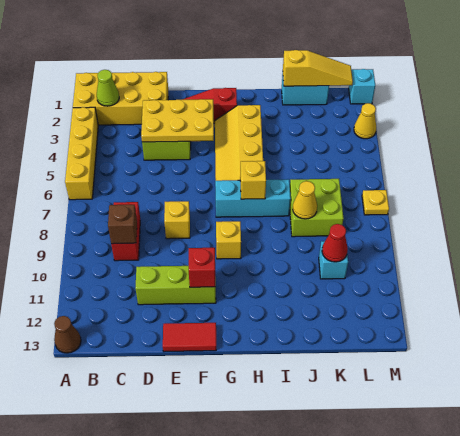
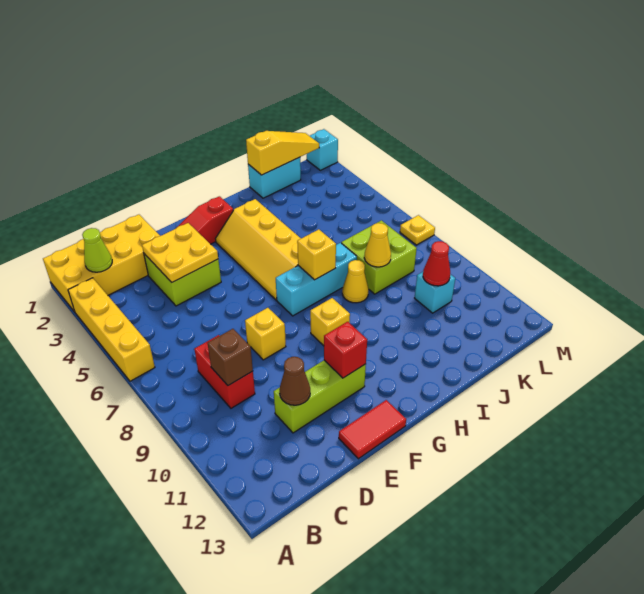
brown 1x1 cone [54,316,81,353] -> brown 1x1 cone moved to [279,357,310,405]
yellow 2x3 plate [141,99,214,142] -> yellow 2x2 plate [142,223,218,282]
yellow 1x1 cone [354,103,376,139] -> yellow 1x1 cone moved to [342,260,369,303]

